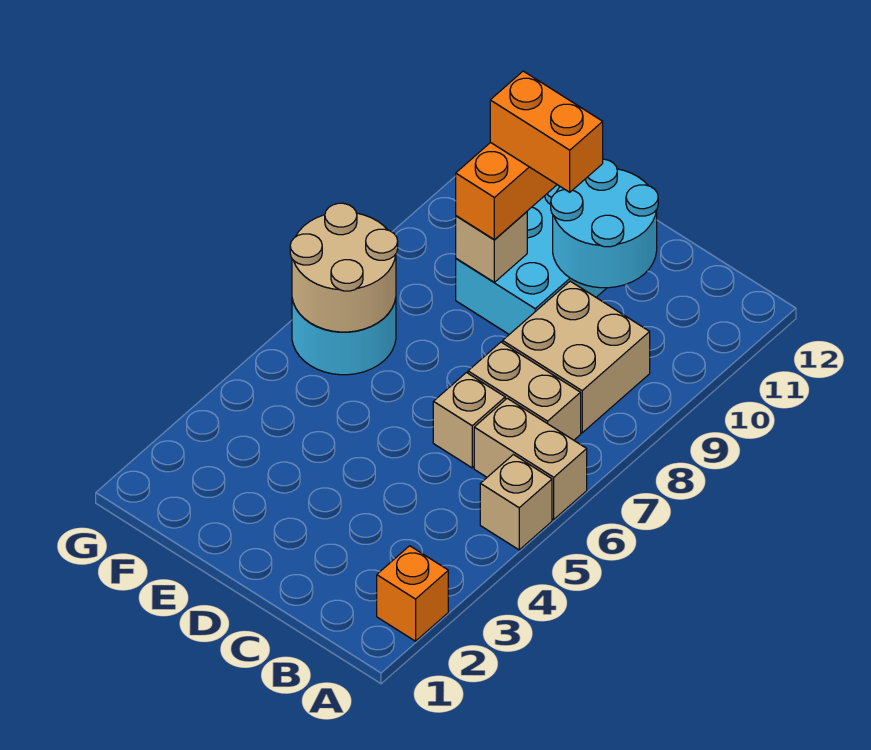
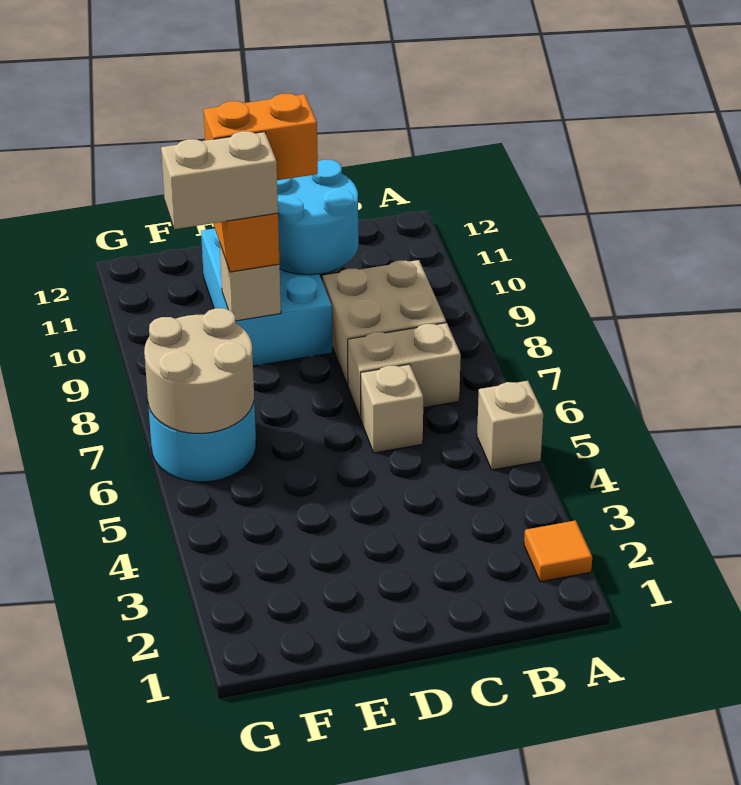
orange 1x1 brick [377,546,448,641] -> orange 1x1 tile [524,520,592,582]
tan 1x2 brick [474,398,587,519] -> tan 1x2 brick moved to [161,131,278,229]

